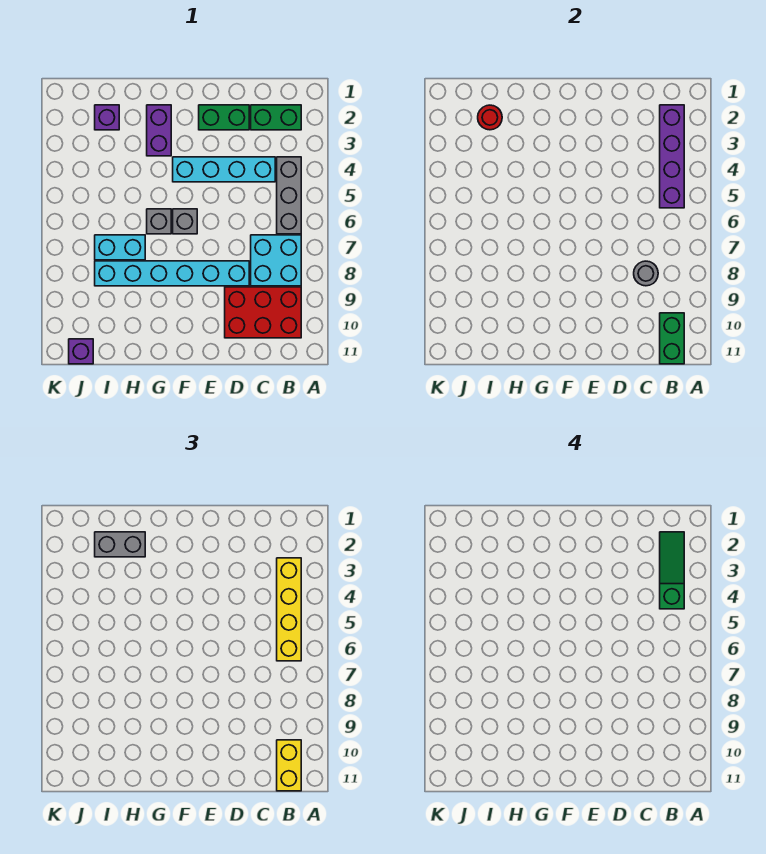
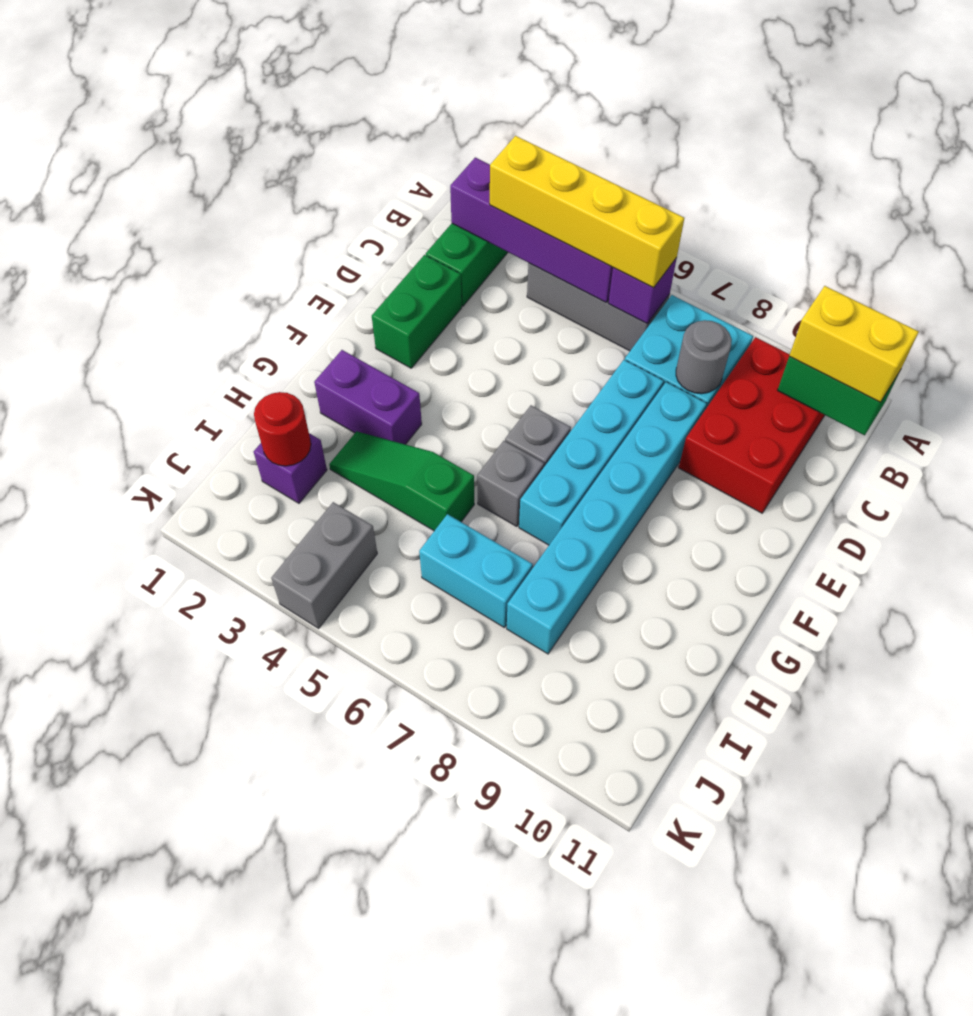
green 1x3 slope [660,532,684,609] -> green 1x3 slope moved to [329,431,474,531]
cyan 1x4 brick [173,157,275,182] -> cyan 1x4 brick moved to [519,360,664,545]
grey 1x2 brick [95,532,145,557] -> grey 1x2 brick moved to [271,502,377,628]
cyan 1x2 brick [95,235,145,260] -> cyan 1x2 brick turned to [419,514,533,628]
purple 1x1 brick [69,339,93,364] -> purple 1x1 brick moved to [608,258,677,323]

